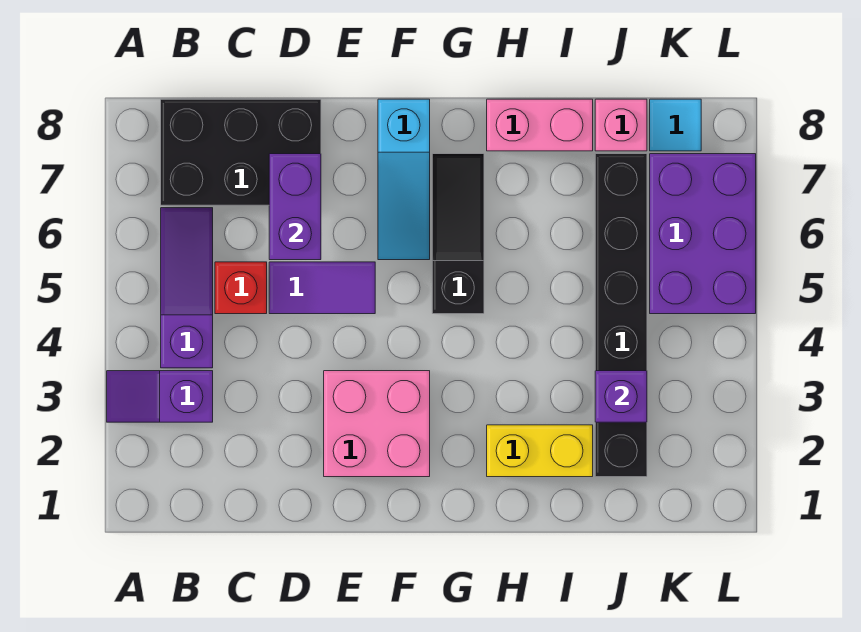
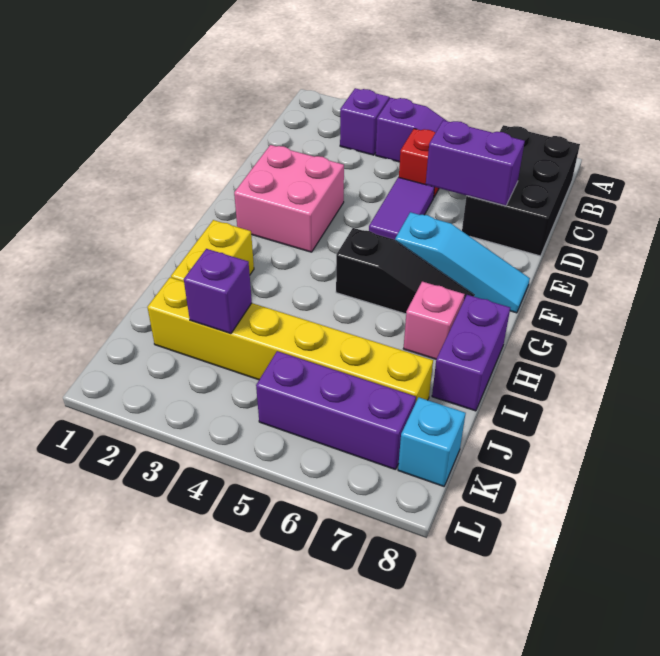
cyan 1x3 slope [378,99,430,260] -> cyan 1x3 slope turned to [395,212,530,313]
pink 1x2 brick [487,99,593,151] -> purple 1x2 brick [432,295,510,411]
black 1x6 brick [595,154,647,477] -> yellow 1x6 brick [147,277,433,403]
pink 1x1 brick [595,99,647,151] -> pink 1x1 brick moved to [403,282,465,359]
purple 2x3 brick [650,154,756,314] -> purple 1x3 brick [256,351,416,470]
cyan 1x1 tile [650,99,701,151] -> cyan 1x1 brick [398,397,466,486]

